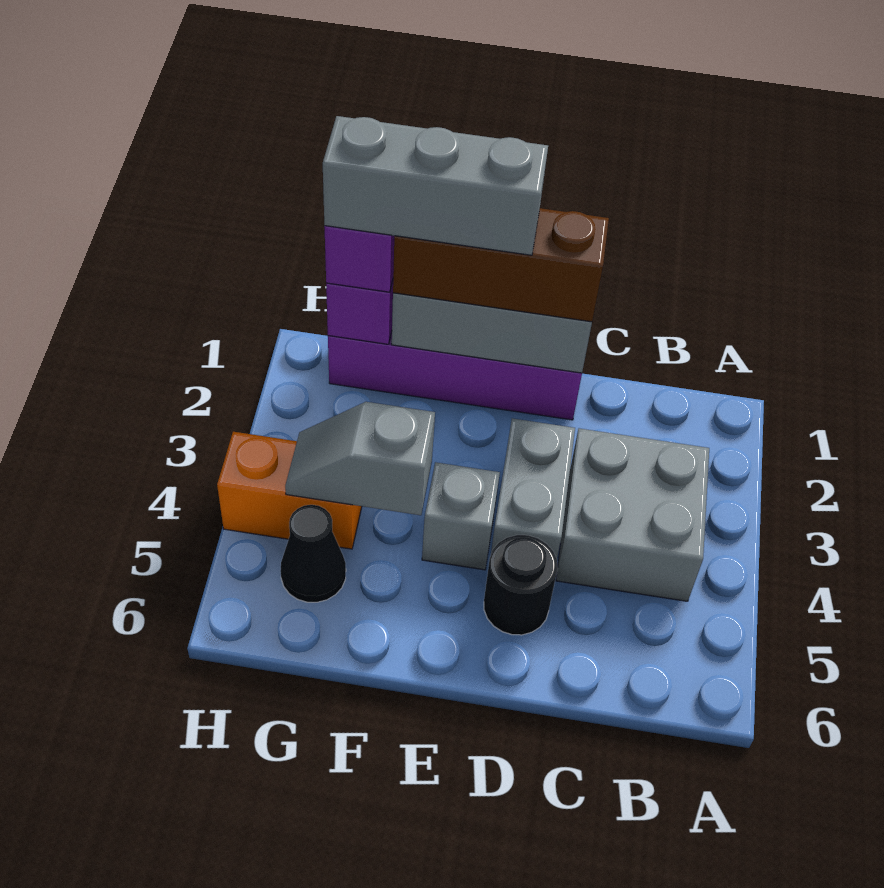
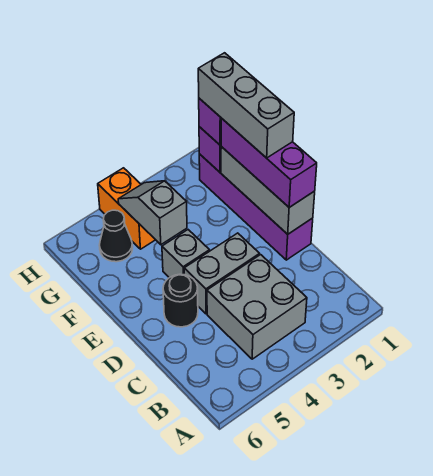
brown 1x3 brick [393,208,609,322] -> purple 1x3 brick [221,118,317,207]

